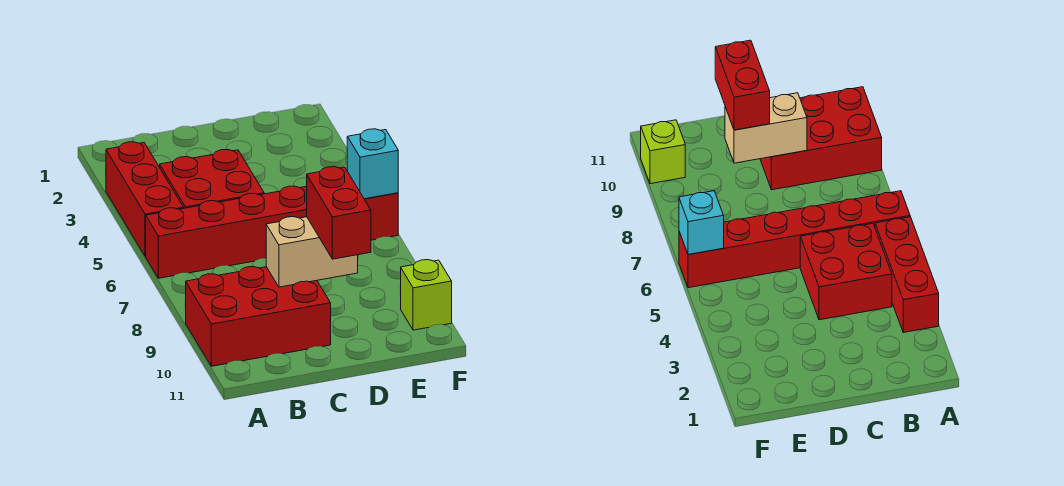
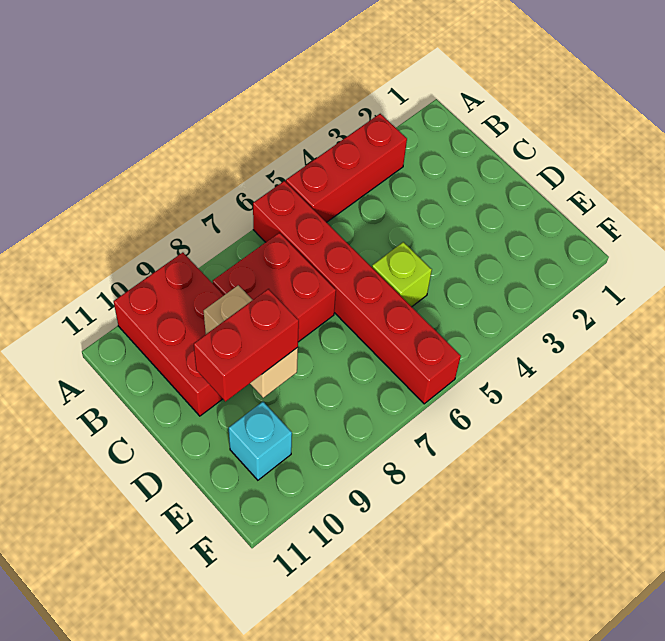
red 2x2 brick [160,150,264,208] -> red 2x2 brick moved to [213,233,336,342]
cyan 1x1 brick [347,129,398,199] -> cyan 1x1 brick moved to [229,402,292,480]
lime 1x1 brick [401,260,452,330] -> lime 1x1 brick moved to [372,242,432,307]

